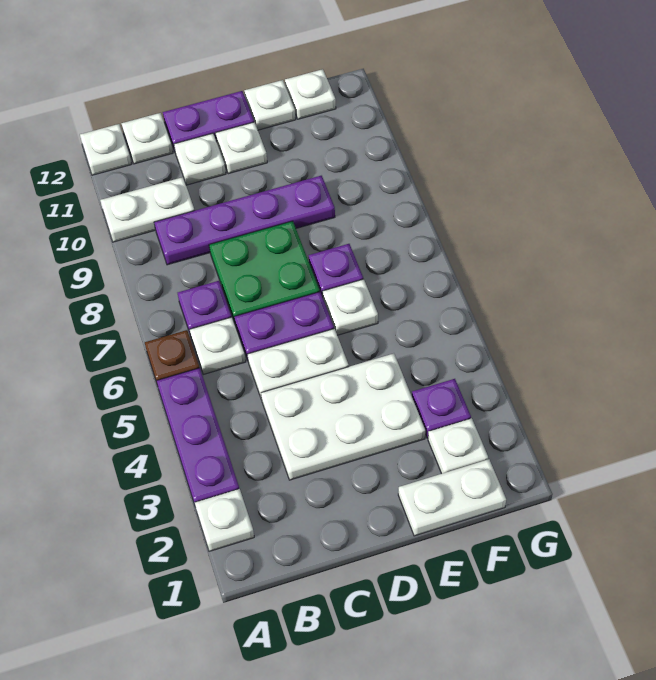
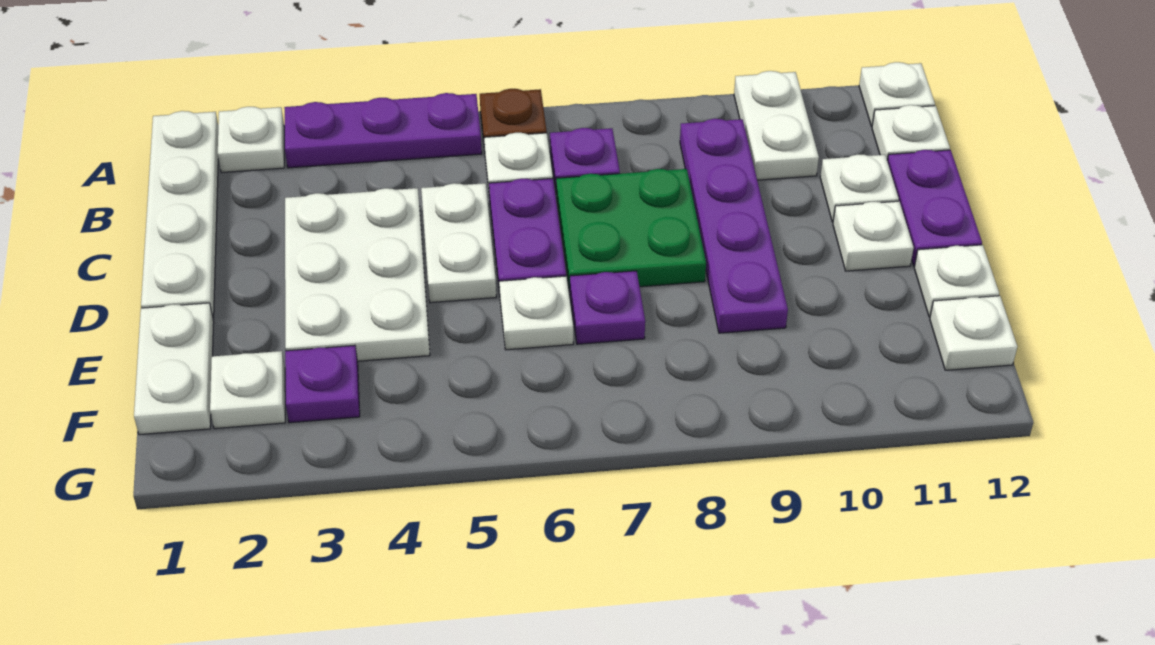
none -> white 1x4 plate [141,111,218,319]

